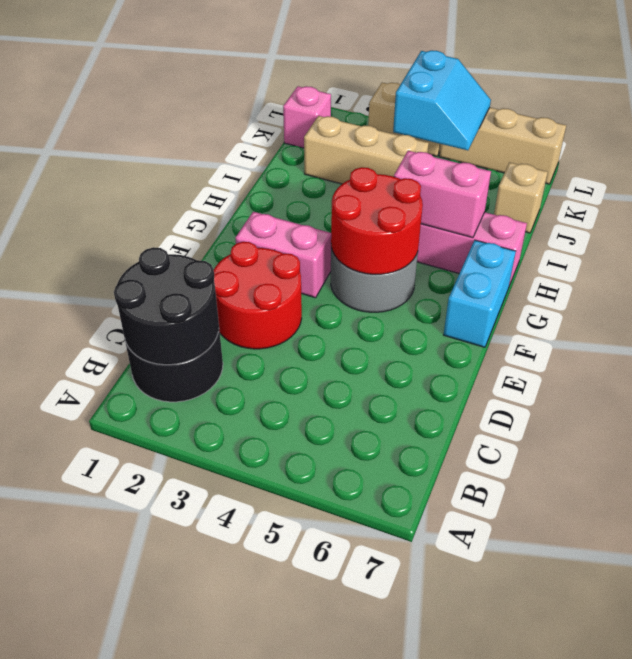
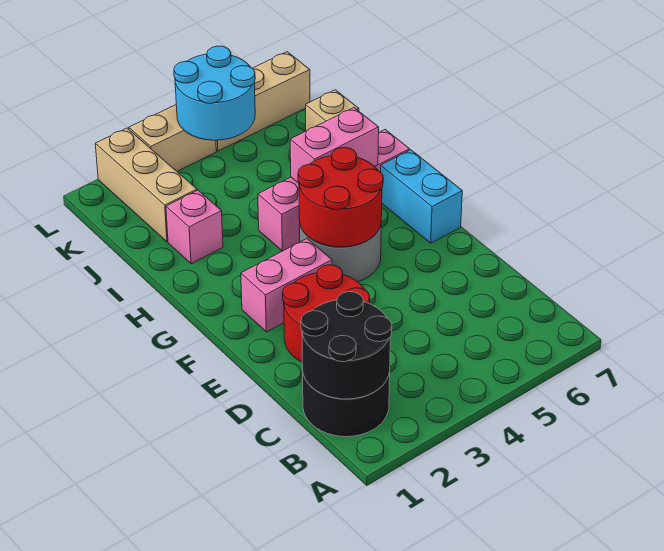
tan 1x3 brick [304,116,429,184] -> tan 1x3 brick turned to [95,128,197,242]
pink 1x1 brick [283,86,331,148] -> pink 1x1 brick moved to [166,190,223,264]
cyan 2x2 slope [393,50,491,150] -> cyan 2x2 round brick [174,46,255,140]

